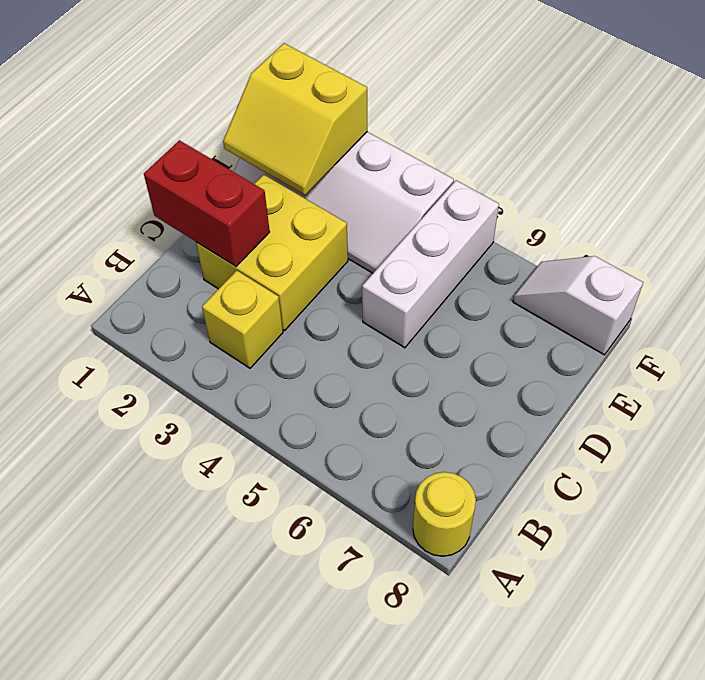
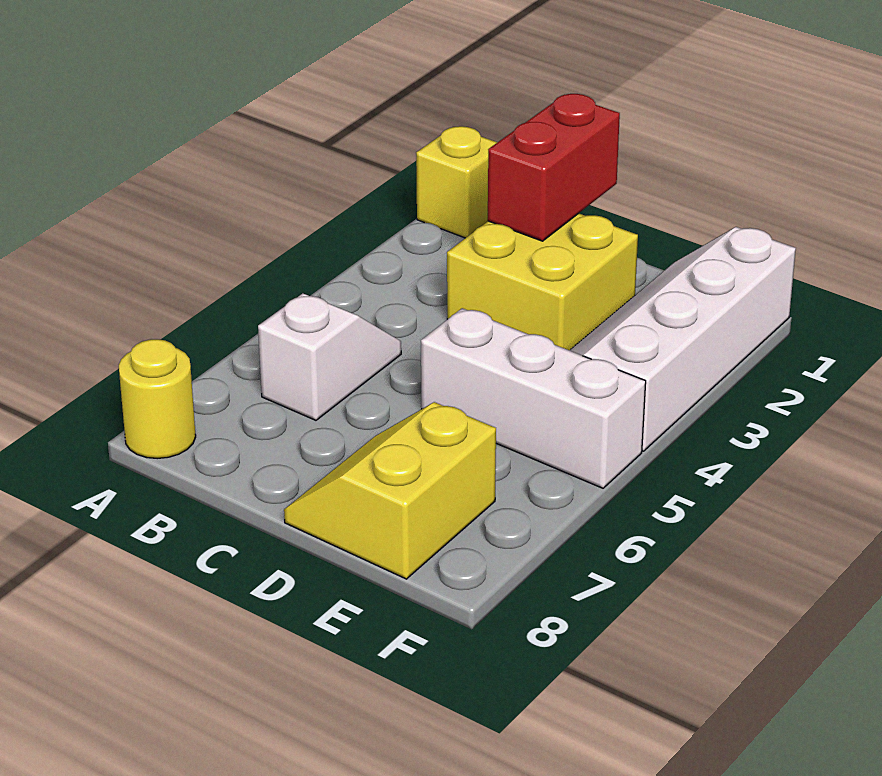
yellow 1x1 brick [202,270,283,368] -> yellow 1x1 brick moved to [416,126,497,238]
yellow 2x2 slope [223,43,367,195] -> yellow 2x2 slope moved to [284,402,496,579]
white 1x2 slope [513,256,643,355] -> white 1x2 slope moved to [258,293,401,420]

